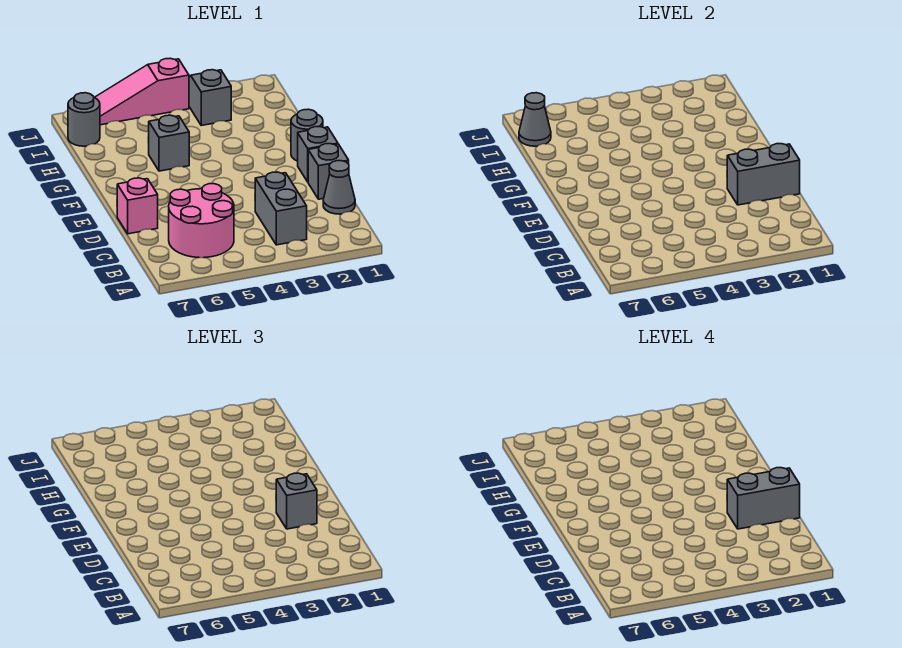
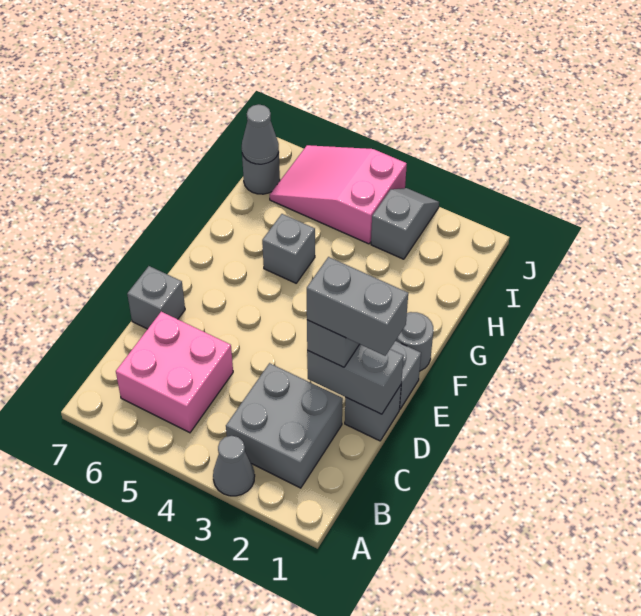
grey 1x2 brick [255,172,307,245] -> grey 2x2 brick [226,363,343,488]
pink 2x2 round brick [169,183,234,258] -> pink 2x2 brick [116,312,233,433]
grey 1x1 cone [323,161,355,214] -> grey 1x1 cone moved to [213,436,255,496]
pink 1x1 brick [117,178,158,234] -> grey 1x1 brick [127,266,185,329]
pink 1x3 slope [94,58,189,125] -> pink 2x3 slope [270,145,407,244]

